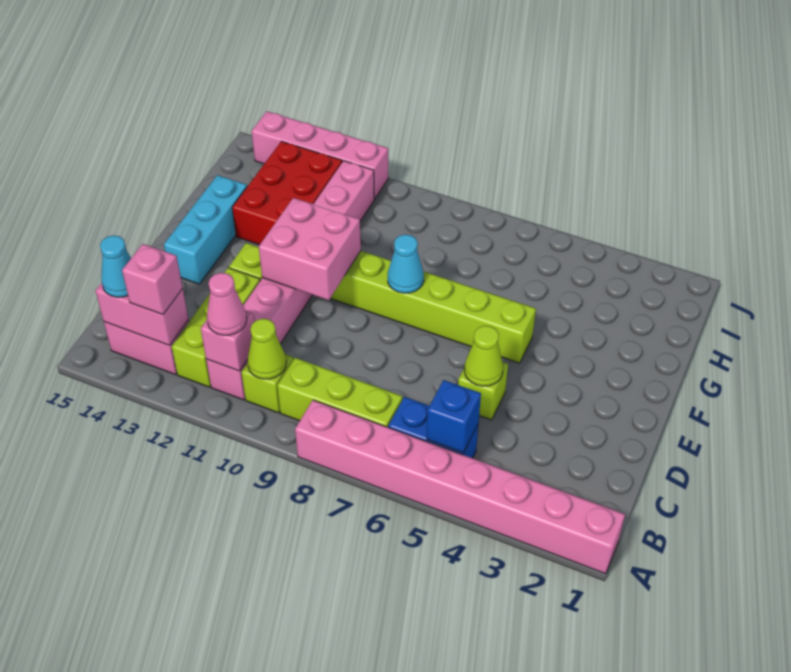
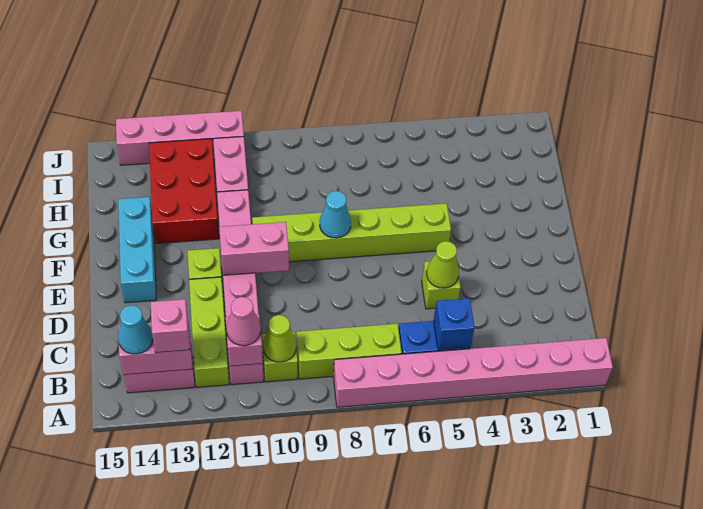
pink 2x2 brick [259,198,361,300] -> pink 1x2 brick [219,222,289,275]

